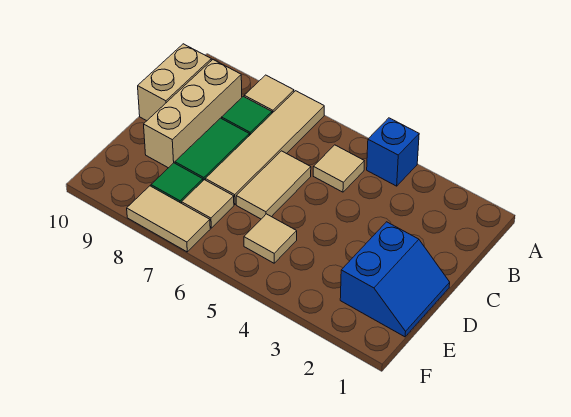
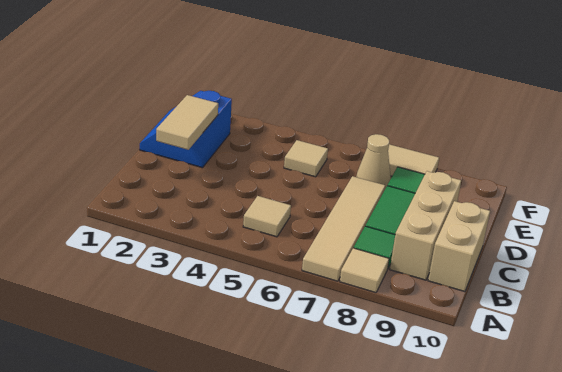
blue 1x1 brick [367,118,419,186] -> none
tan 1x2 tile [236,151,311,219] -> tan 1x2 tile moved to [156,95,218,150]
tan 1x1 tile [182,180,234,228] -> tan 1x1 cone [356,134,391,189]

